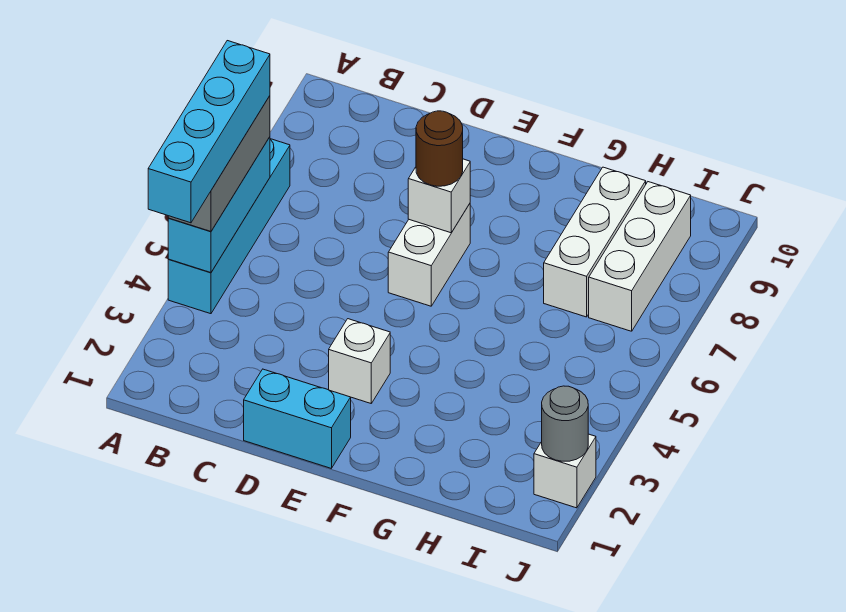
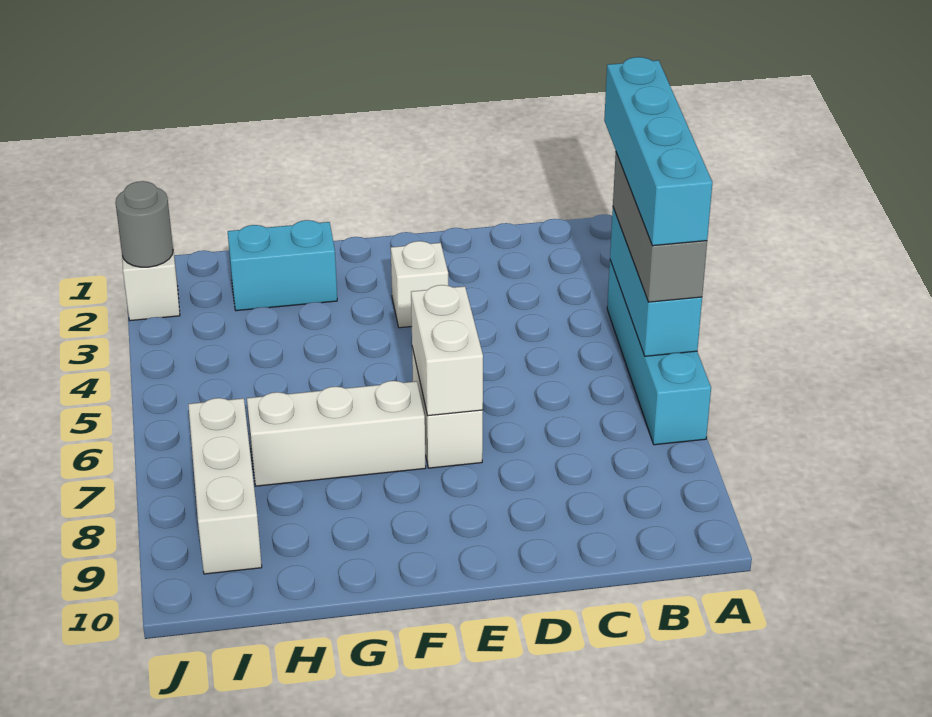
cyan 1x2 brick [244,369,351,468] -> cyan 1x2 brick moved to [228,220,337,311]
white 1x1 brick [408,159,470,233] -> white 1x2 brick [411,285,483,416]
brown 1x1 round brick [416,111,463,186] -> none
white 1x3 brick [544,167,646,317] -> white 1x3 brick turned to [247,381,426,486]

